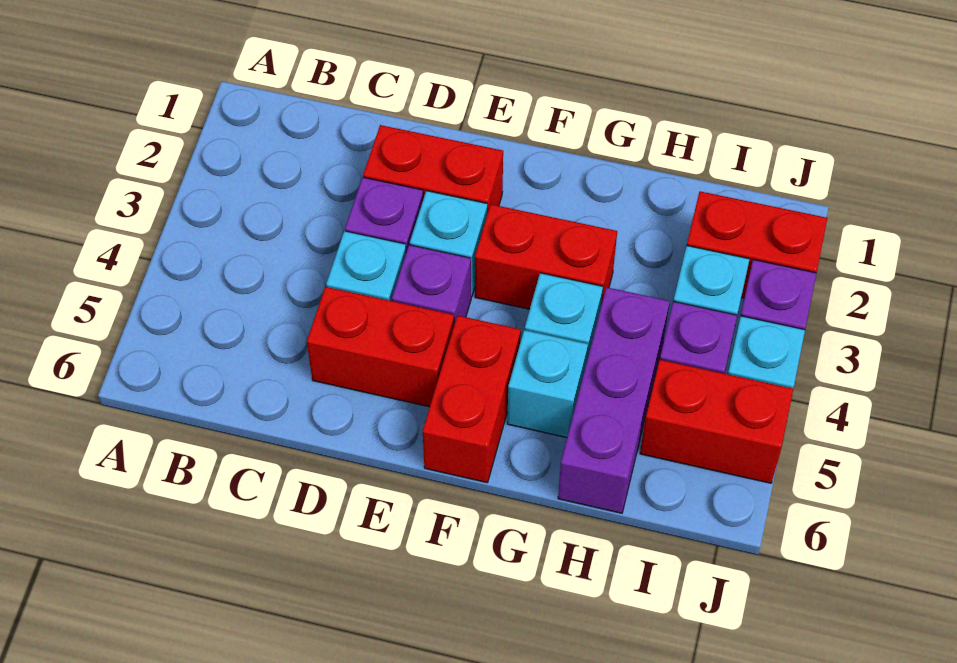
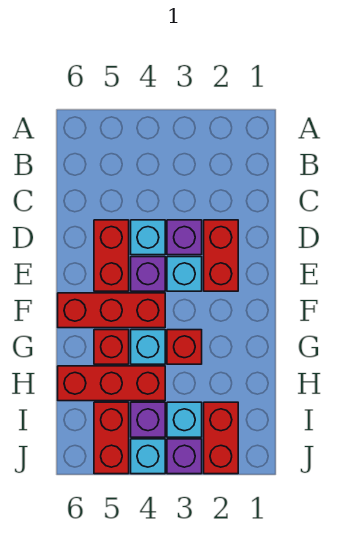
red 1x2 brick [475,204,617,309] -> red 1x1 brick [167,330,202,364]
red 1x2 brick [423,315,521,483] -> red 1x3 brick [58,293,165,328]
cyan 1x1 brick [507,330,588,438] -> red 1x1 brick [94,330,129,364]
purple 1x3 brick [558,287,670,513] -> red 1x3 brick [58,366,165,401]

